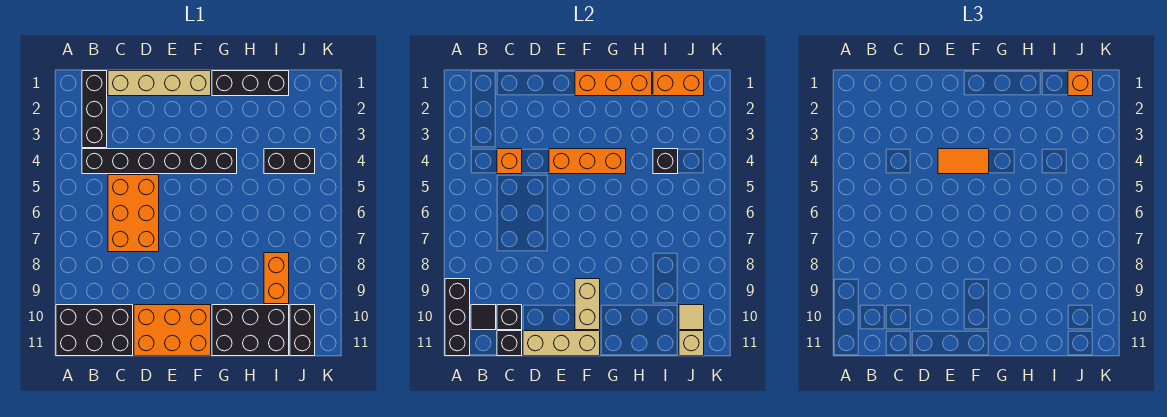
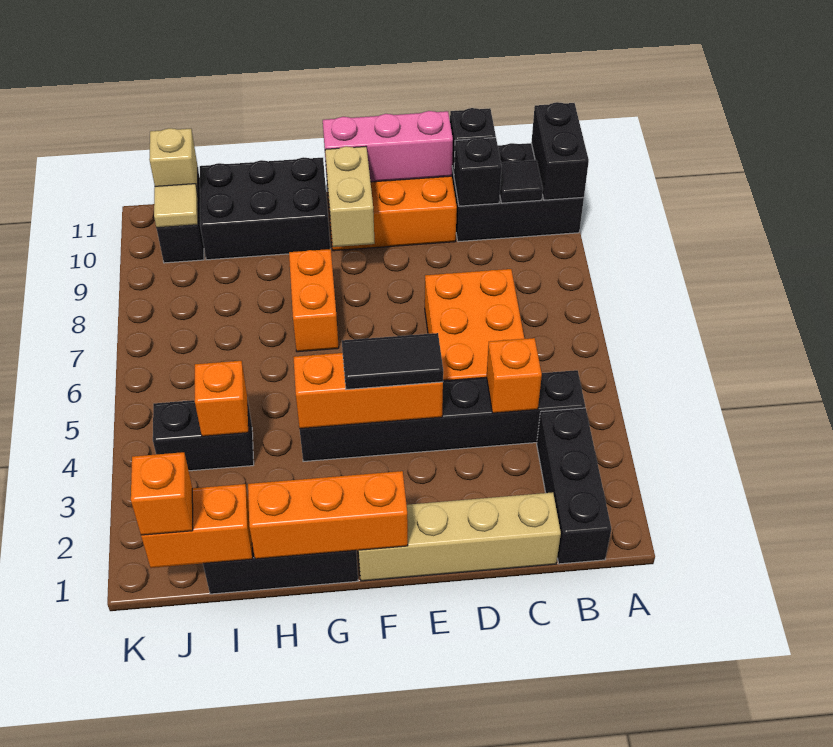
black 1x3 brick [445,279,470,356] -> black 1x2 brick [531,102,589,200]
tan 1x3 brick [523,331,600,356] -> pink 1x3 brick [323,111,453,182]
orange 1x2 tile [938,149,989,174] -> black 1x2 tile [342,333,443,389]
black 1x1 brick [653,149,678,174] -> orange 1x1 brick [195,361,248,436]
orange 1x2 brick [264,253,289,304] -> orange 1x2 brick moved to [289,249,339,352]

